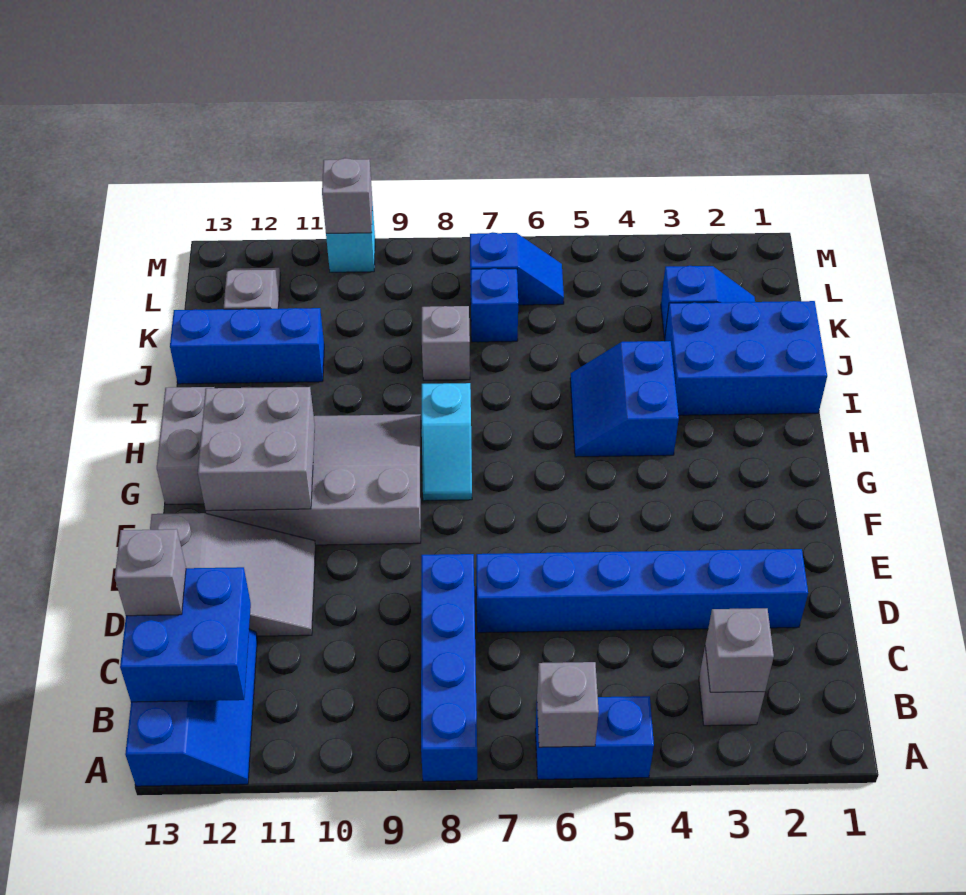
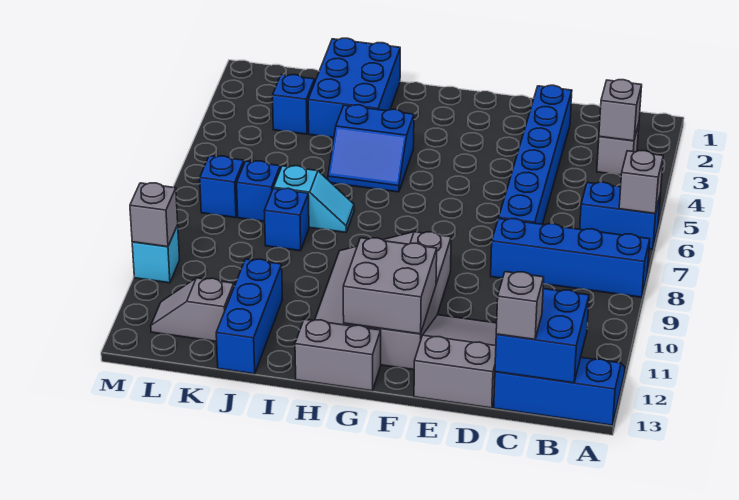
blue 1x2 brick [535,696,654,779] -> blue 1x2 brick turned to [580,182,660,250]
cyan 1x2 slope [422,383,472,501] -> cyan 1x2 slope moved to [274,166,354,232]
grey 1x1 brick [422,306,470,380] -> blue 1x1 brick [264,188,309,251]

